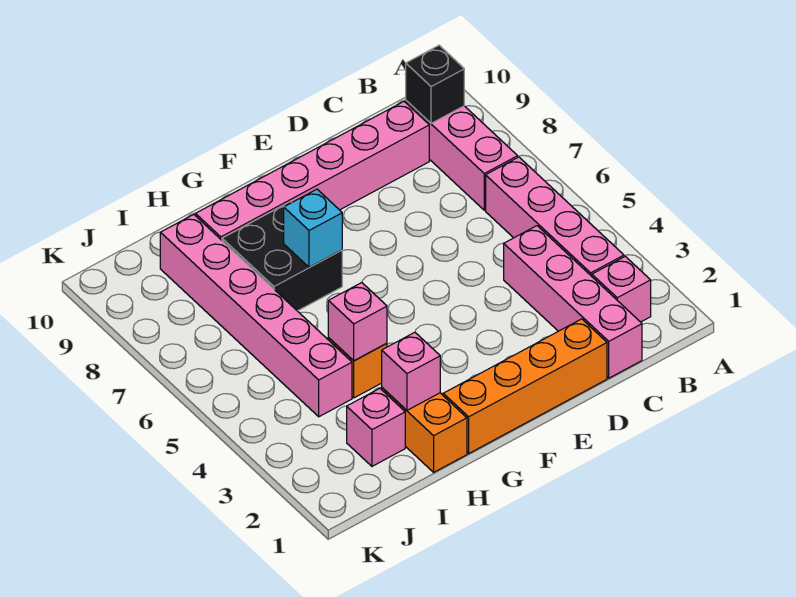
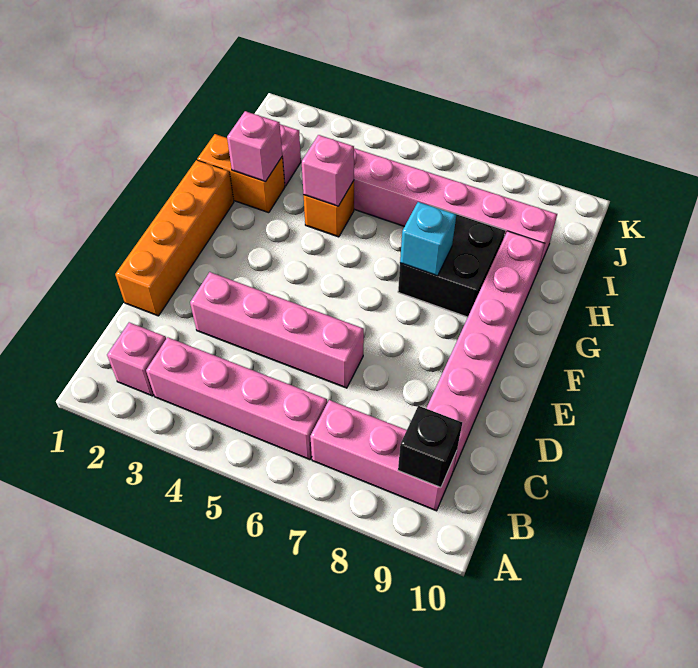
pink 1x4 brick [504,226,642,378] -> pink 1x4 brick moved to [190,272,364,388]

